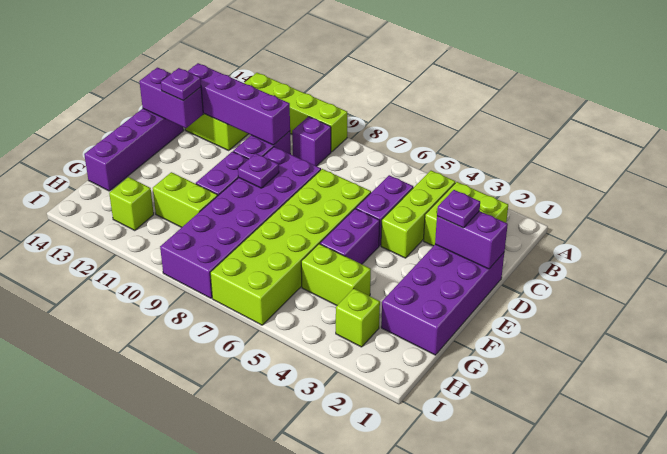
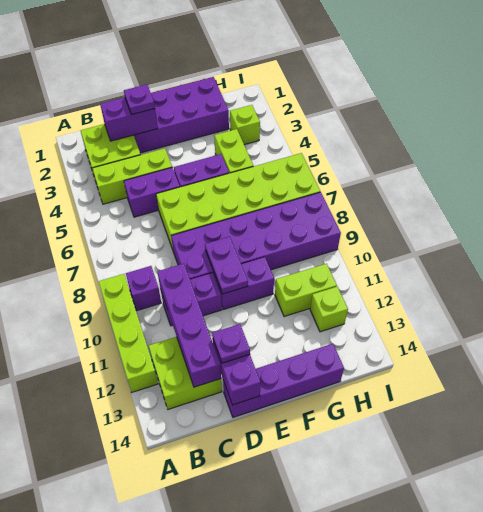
purple 1x2 brick [435,211,508,269] -> purple 1x2 brick turned to [100,97,158,141]
purple 1x1 plate [238,153,279,188] -> purple 1x2 plate [205,237,248,294]
lime 1x2 brick [153,172,218,227] -> lime 1x2 brick turned to [275,264,337,317]

